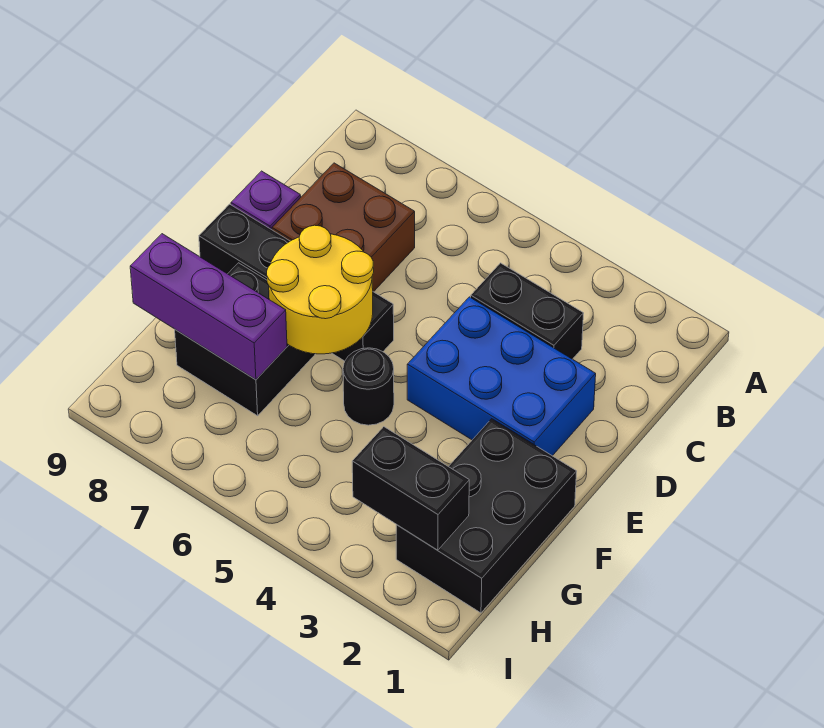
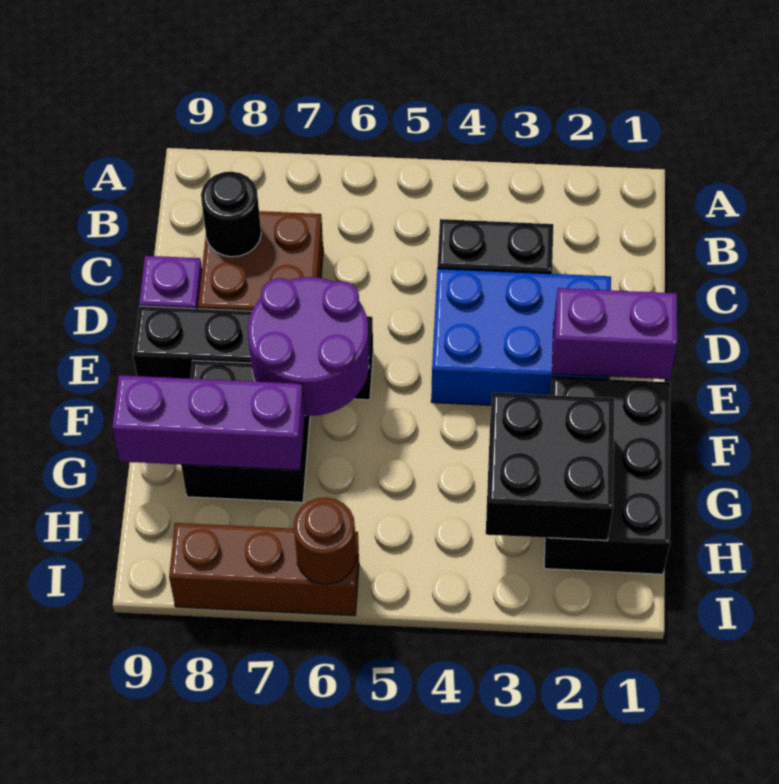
none -> purple 1x2 brick [552,288,677,379]
yellow 2x2 round brick [267,225,374,354] -> purple 2x2 round brick [248,277,369,416]
black 1x1 round brick [343,348,394,425] -> black 1x1 round brick moved to [201,172,261,257]
black 1x2 brick [352,427,469,550] -> black 2x2 brick [486,393,615,541]
none -> brown 1x3 brick [169,523,359,616]
none -> brown 1x1 round brick [294,498,356,584]

